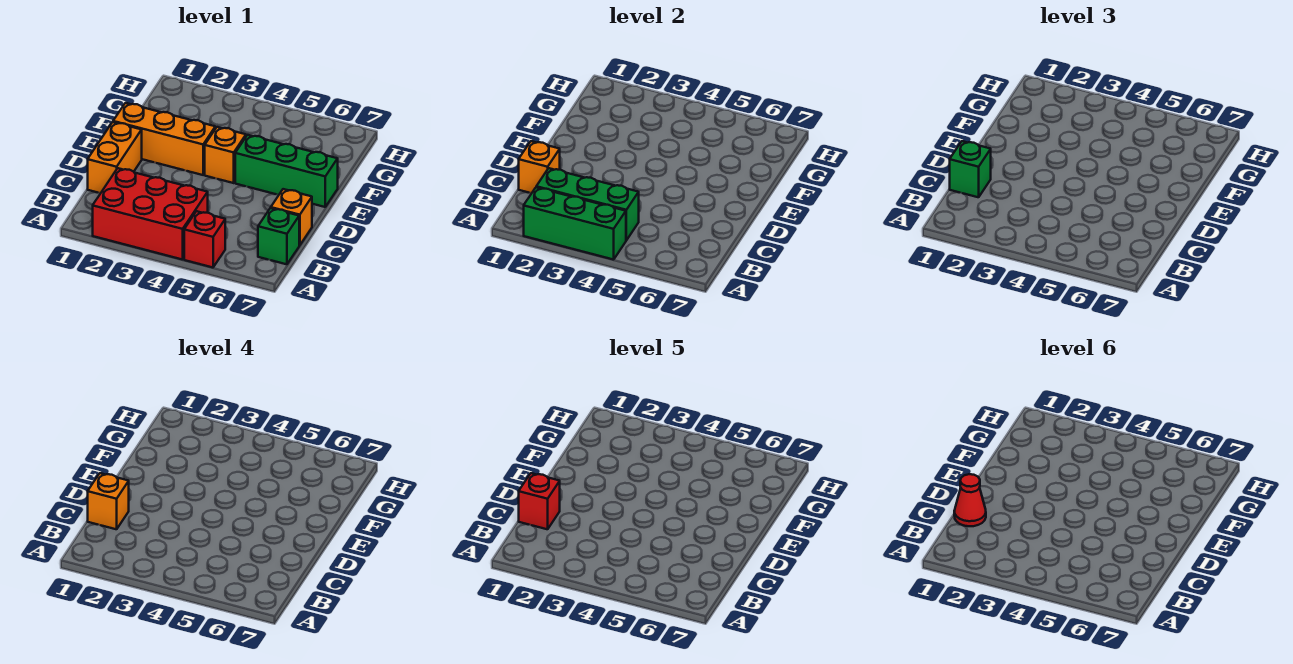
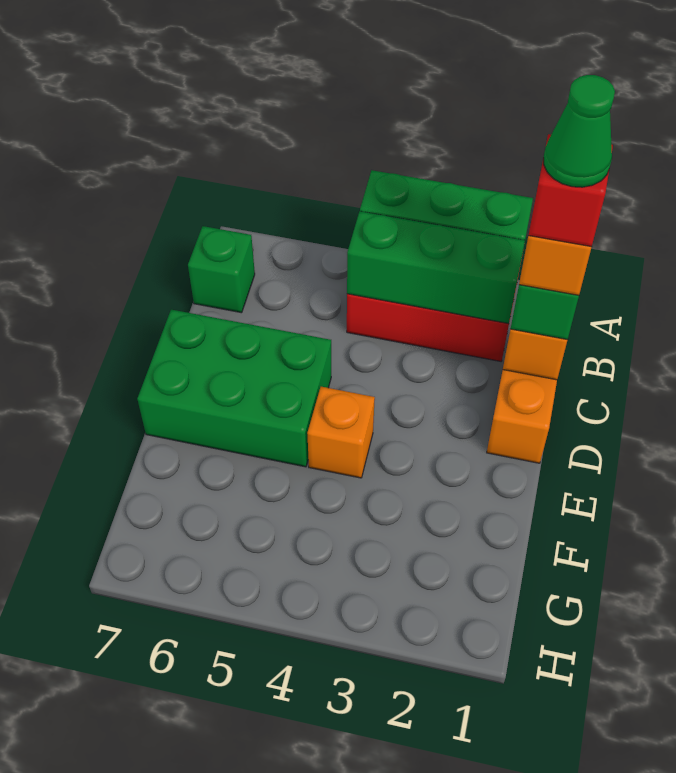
red 1x1 brick [184,211,225,267] -> none
red 1x1 cone [954,474,986,526] -> green 1x1 cone [544,75,615,187]
orange 1x1 brick [271,189,312,245] -> none
orange 1x3 brick [113,103,215,175] -> none
green 1x3 brick [235,135,338,207] -> green 2x3 brick [137,310,331,467]

